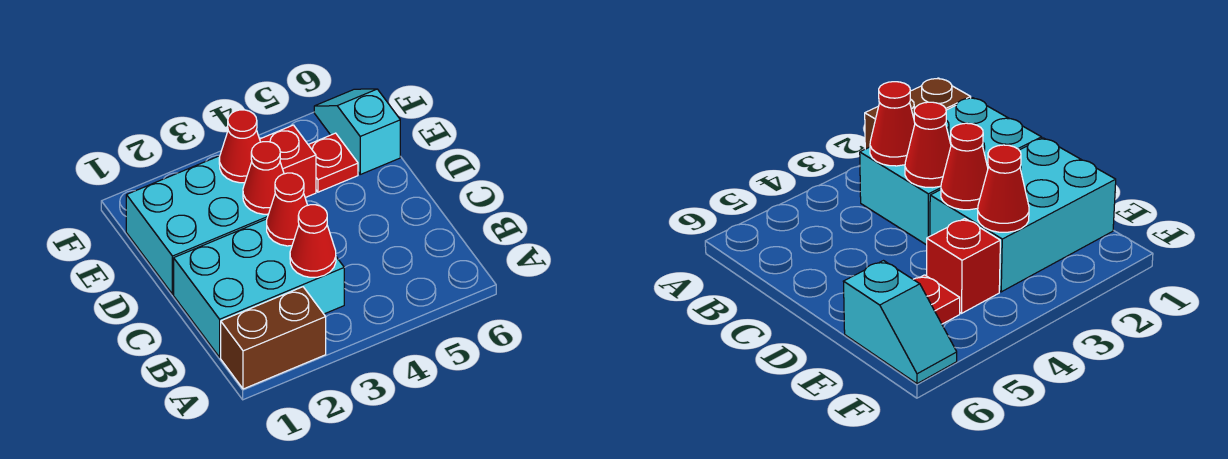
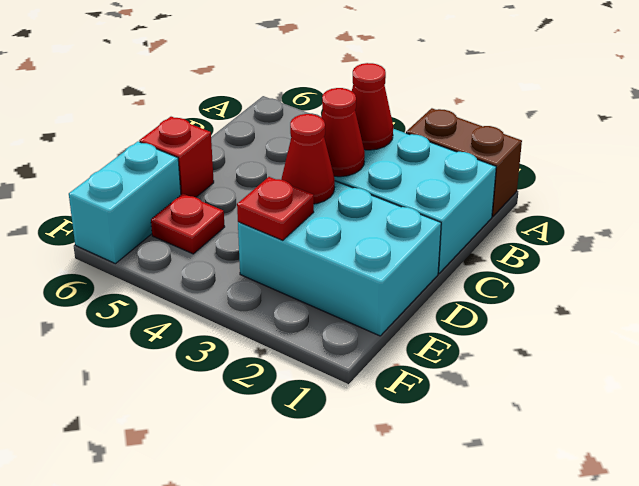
red 1x1 cone [219,110,260,183] -> red 1x1 plate [237,177,314,240]
red 1x1 brick [260,125,316,198] -> red 1x1 brick moved to [139,117,214,197]
cyan 1x2 slope [314,89,400,174] -> cyan 1x2 brick [69,142,181,264]

